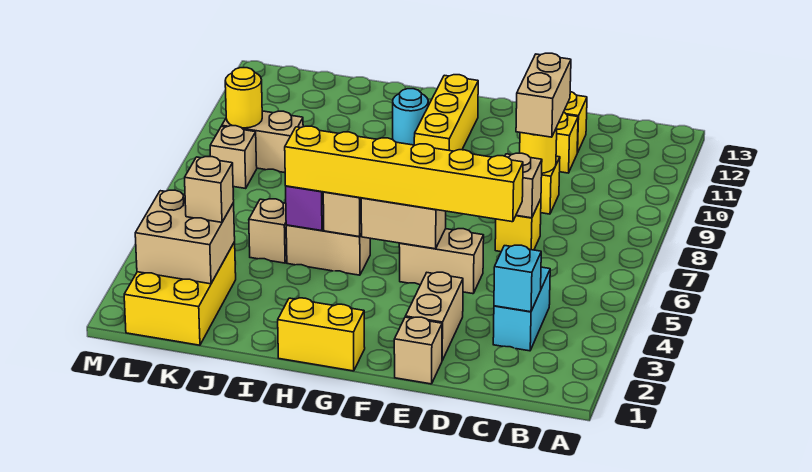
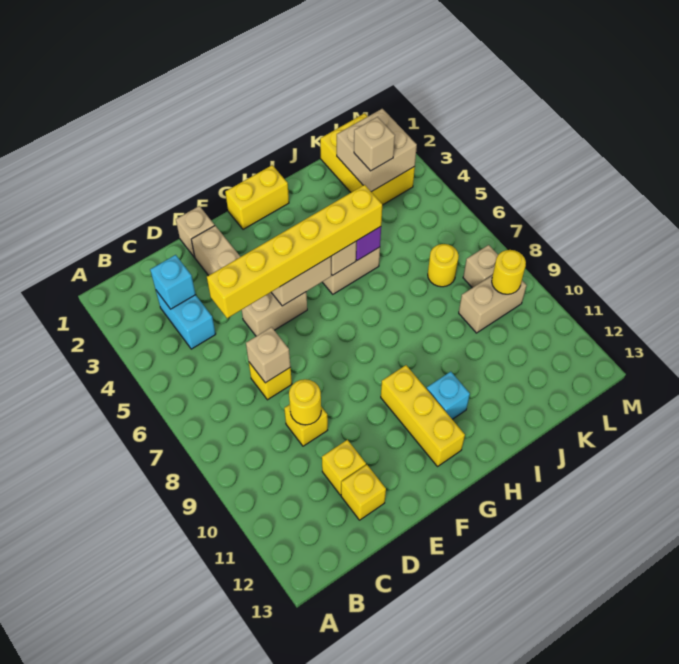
tan 1x2 brick [516,53,571,137] -> none
cyan 1x1 round brick [393,89,429,145] -> cyan 1x1 brick [427,372,470,419]
tan 1x1 brick [249,199,287,263] -> none
none -> yellow 1x1 round brick [428,244,459,287]

